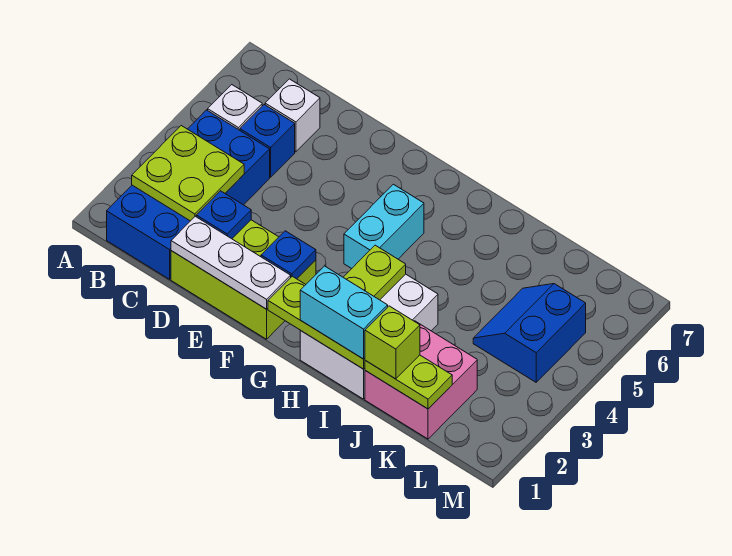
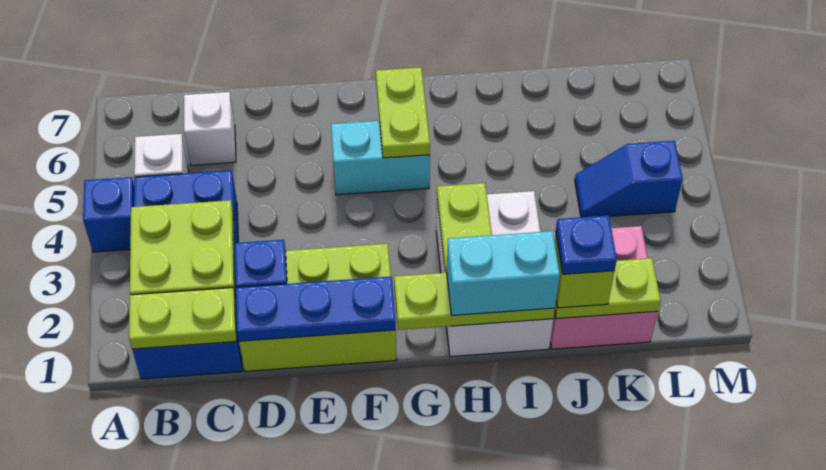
none -> lime 1x2 plate [129,288,236,349]
blue 1x1 brick [240,105,295,177] -> blue 1x1 brick moved to [83,177,134,252]
white 1x3 plate [171,216,291,309] -> blue 1x3 plate [236,277,396,341]
blue 1x1 plate [261,231,316,279] -> blue 1x1 plate moved to [556,215,617,274]
cyan 1x2 brick [344,184,424,269] -> cyan 1x2 brick turned to [331,121,430,195]
none -> lime 1x2 plate [376,67,430,158]
blue 2x2 slope [473,284,586,382] -> blue 1x2 slope [575,141,683,217]

